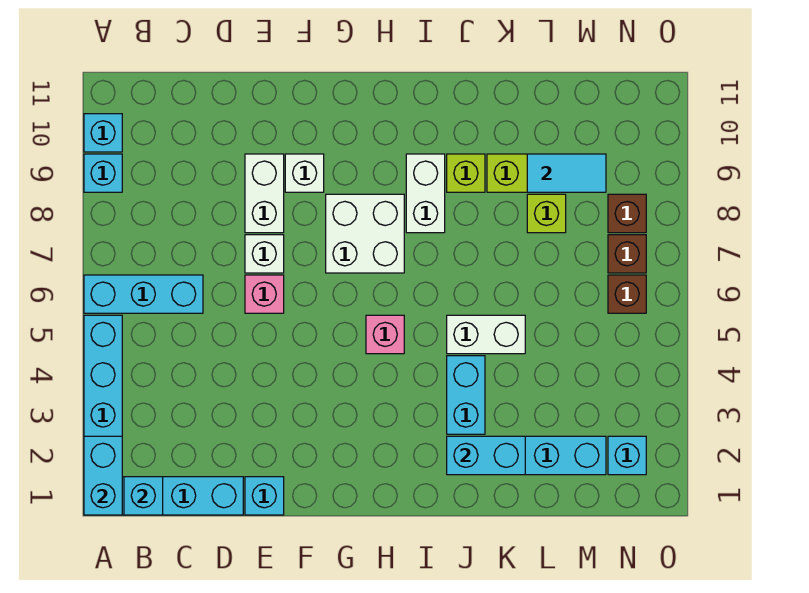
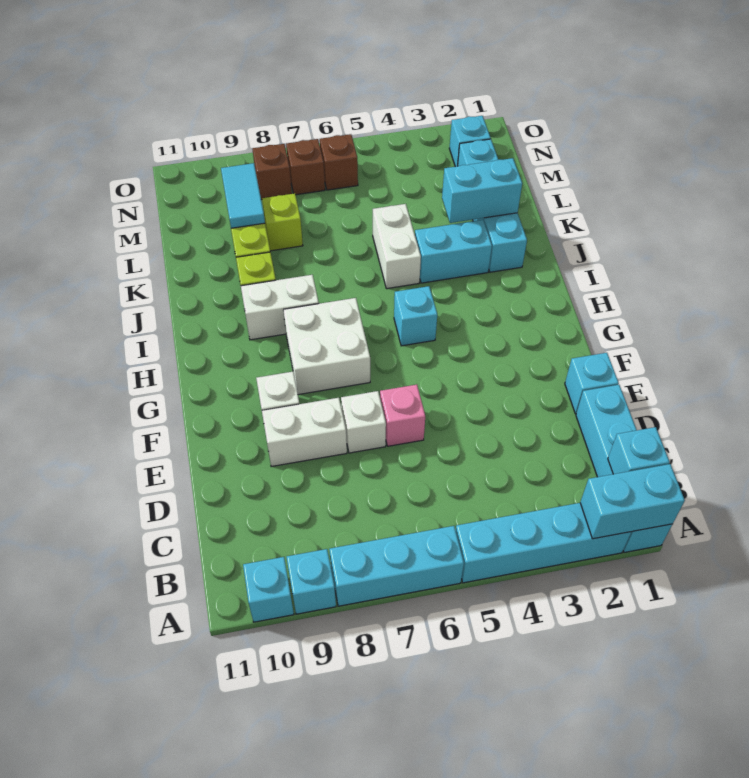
cyan 1x3 brick [84,275,203,313] -> cyan 1x3 brick turned to [329,526,464,606]
pink 1x1 brick [366,315,404,354] -> cyan 1x1 brick [394,286,437,346]
cyan 1x2 brick [447,436,525,475] -> cyan 1x2 brick turned to [442,158,522,223]

